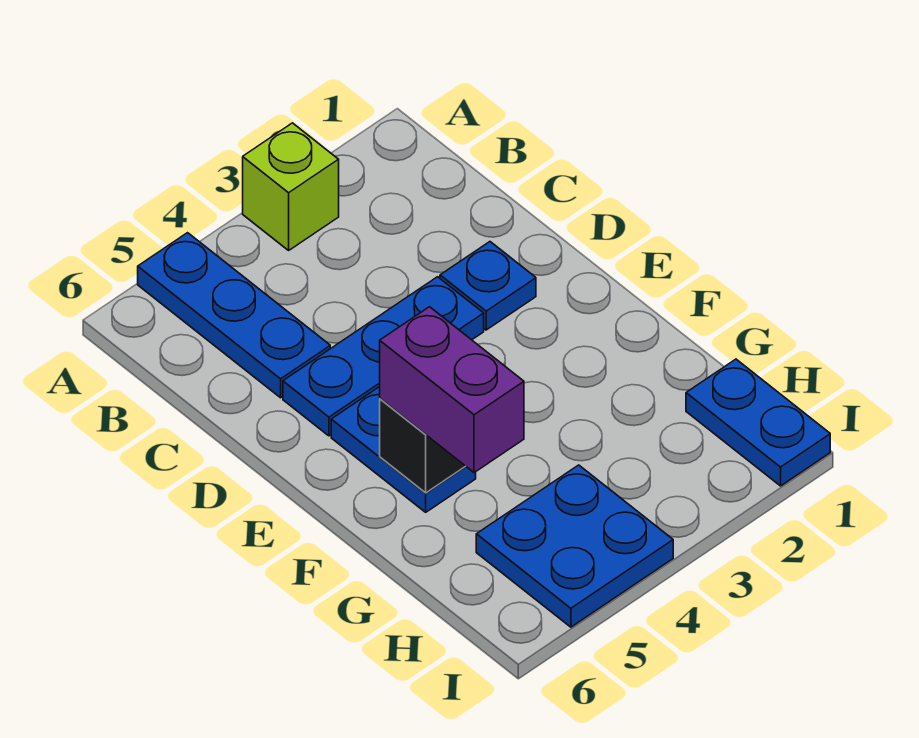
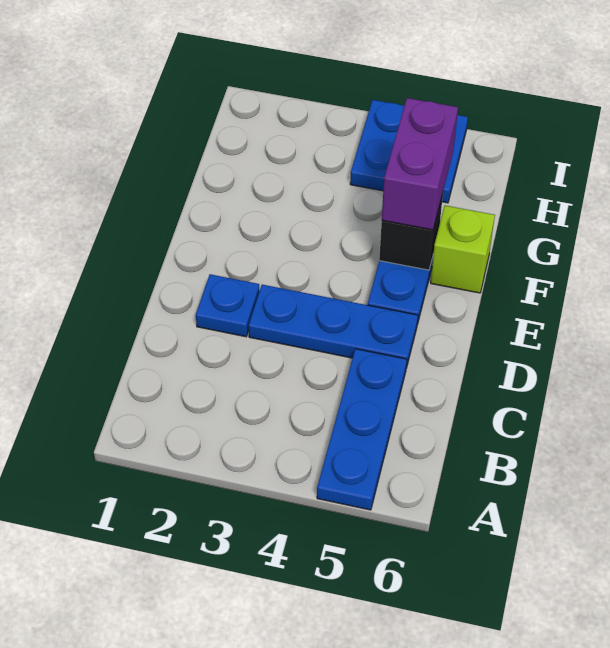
lime 1x1 brick [243,123,339,250] -> lime 1x1 brick moved to [431,205,495,293]
blue 1x2 plate [686,359,830,486] -> none

